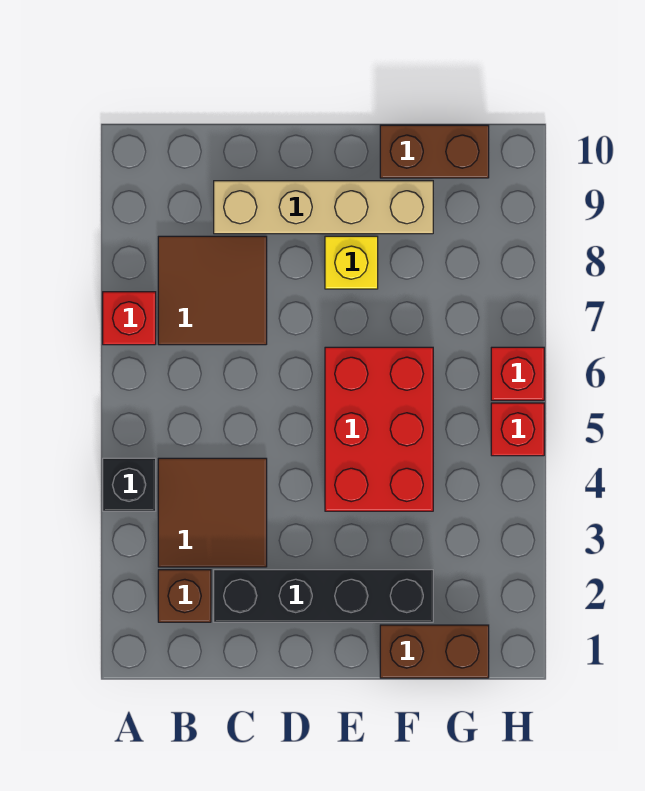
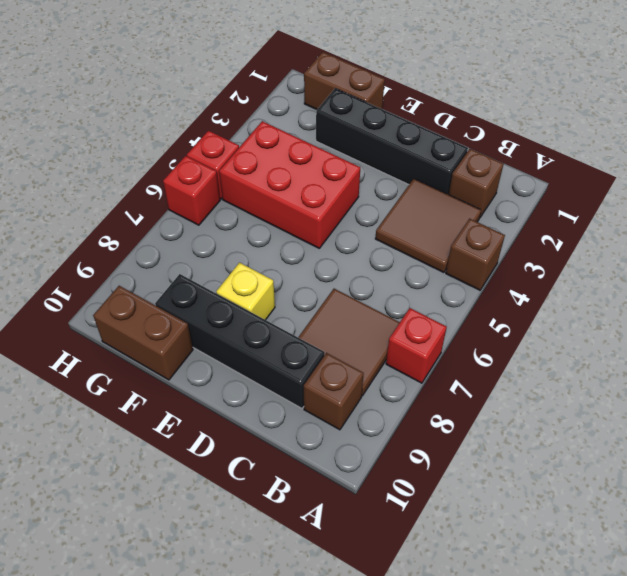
black 1x1 brick [103,458,156,511] -> brown 1x1 brick [446,219,505,290]
none -> brown 1x1 brick [304,353,364,430]
tan 1x4 brick [214,181,433,234] -> black 1x4 brick [155,274,325,408]
red 2x3 brick [325,347,433,511] -> red 2x3 brick turned to [219,121,360,248]

